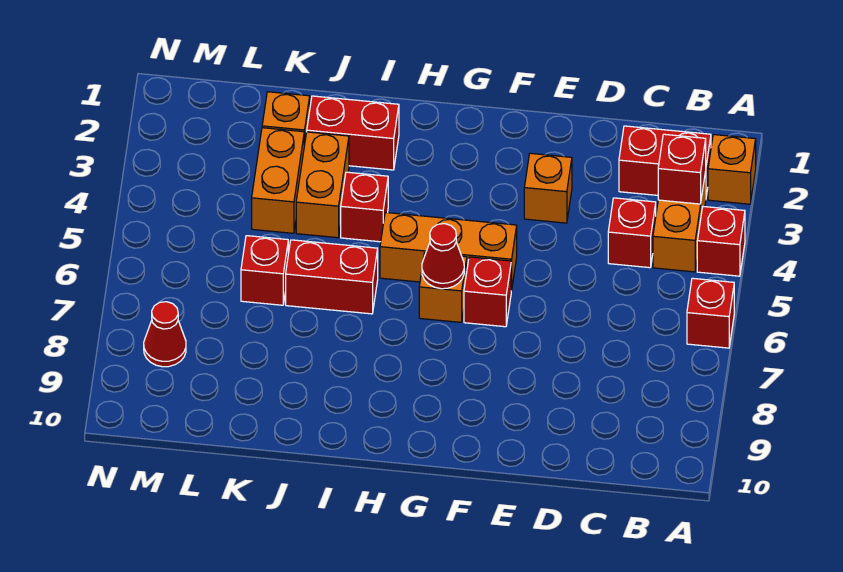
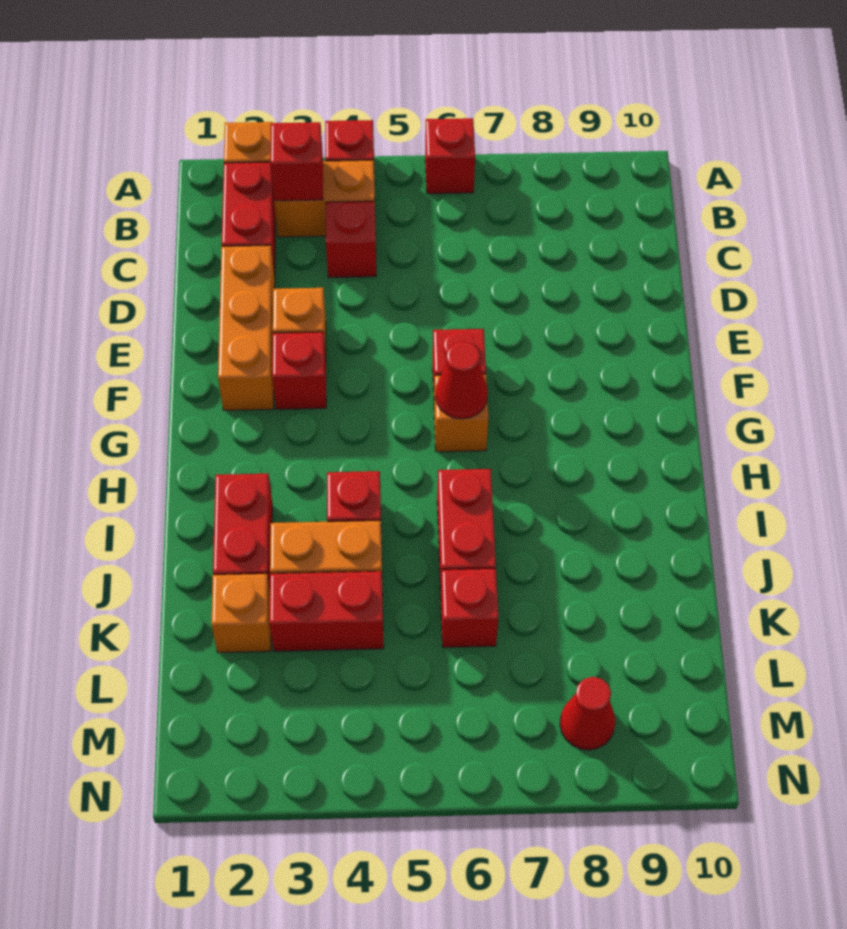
none -> red 1x1 brick [272,332,326,409]
orange 1x3 brick [380,212,517,290] -> orange 1x3 brick moved to [218,245,275,410]
orange 1x2 brick [252,128,304,233] -> red 1x2 brick [270,571,384,651]

